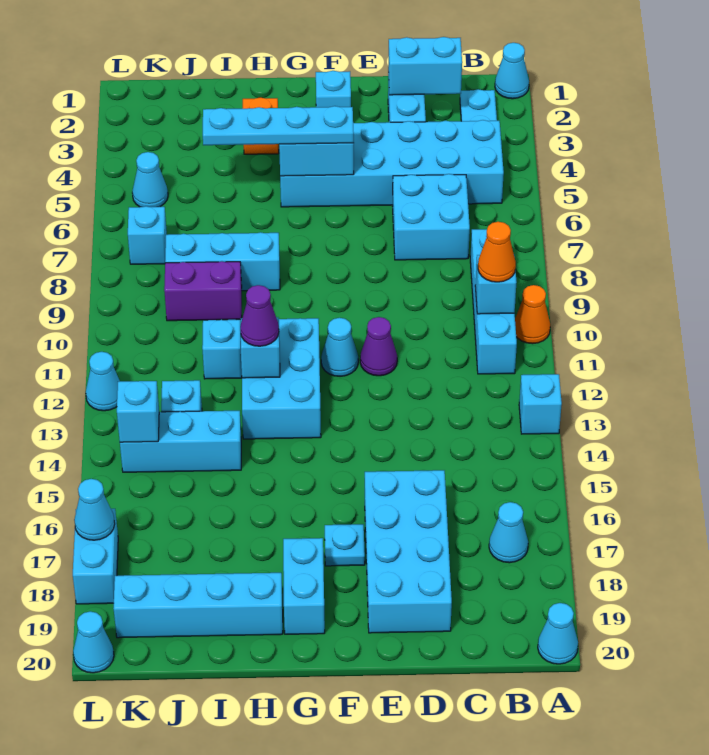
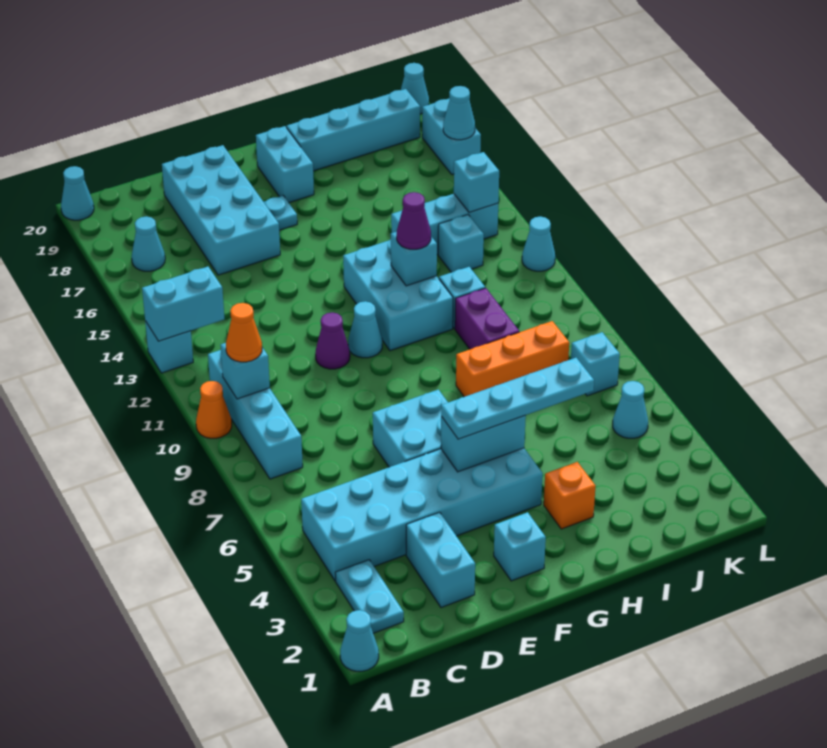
cyan 1x2 brick [388,37,462,95] -> cyan 1x2 brick moved to [142,267,224,341]
cyan 2x2 brick [392,174,470,260] -> cyan 2x2 brick moved to [373,390,448,467]
cyan 1x3 brick [165,232,280,291] -> orange 1x3 brick [456,321,569,397]
purple 1x2 brick [164,261,242,321] -> purple 1x2 brick turned to [455,288,519,349]

